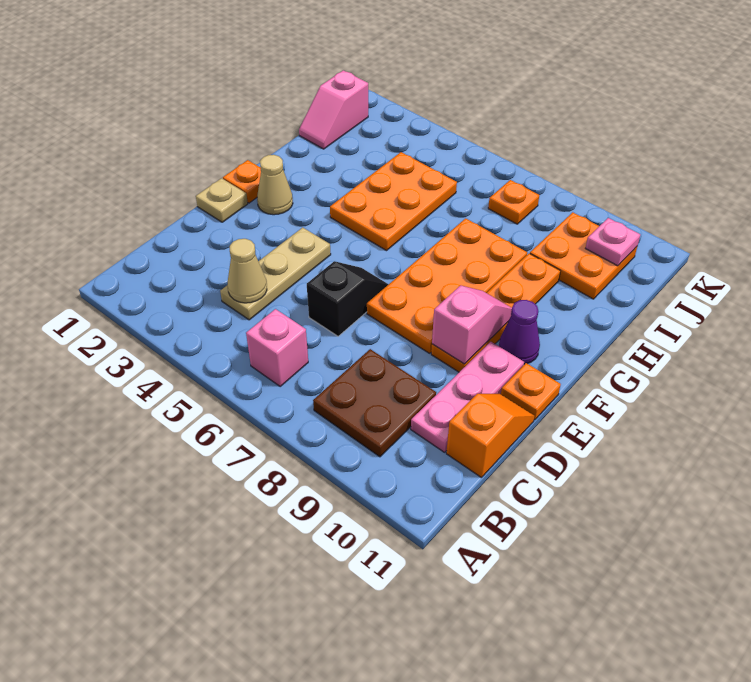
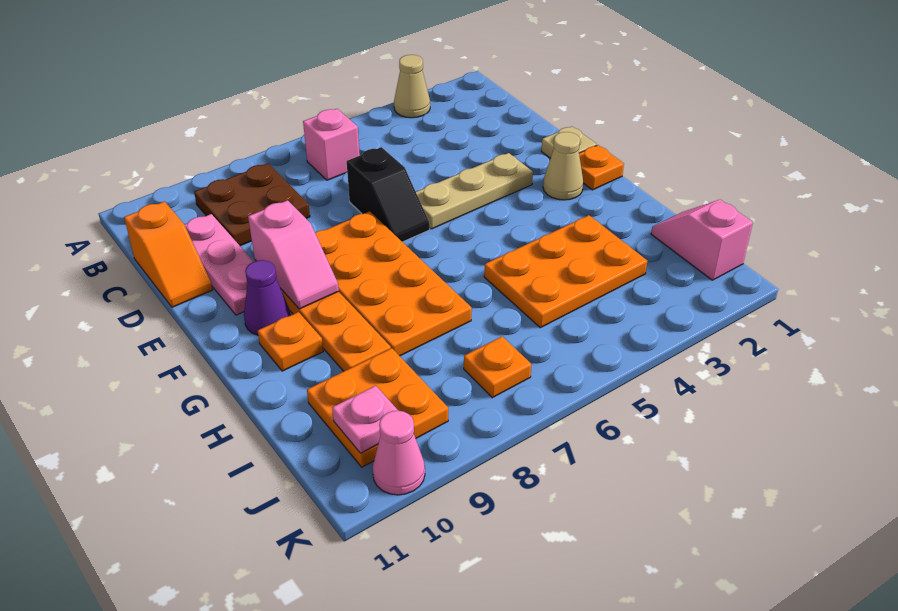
tan 1x3 plate [220,227,331,320] -> tan 1x3 plate turned to [416,153,533,229]
tan 1x1 cone [227,239,267,303] -> tan 1x1 cone moved to [394,55,430,118]
orange 1x1 plate [501,363,561,420] -> orange 1x1 plate moved to [258,312,323,371]
orange 2x3 plate [330,152,457,251] -> orange 2x3 plate turned to [484,215,647,328]
none -> pink 1x1 cone [373,411,425,495]

